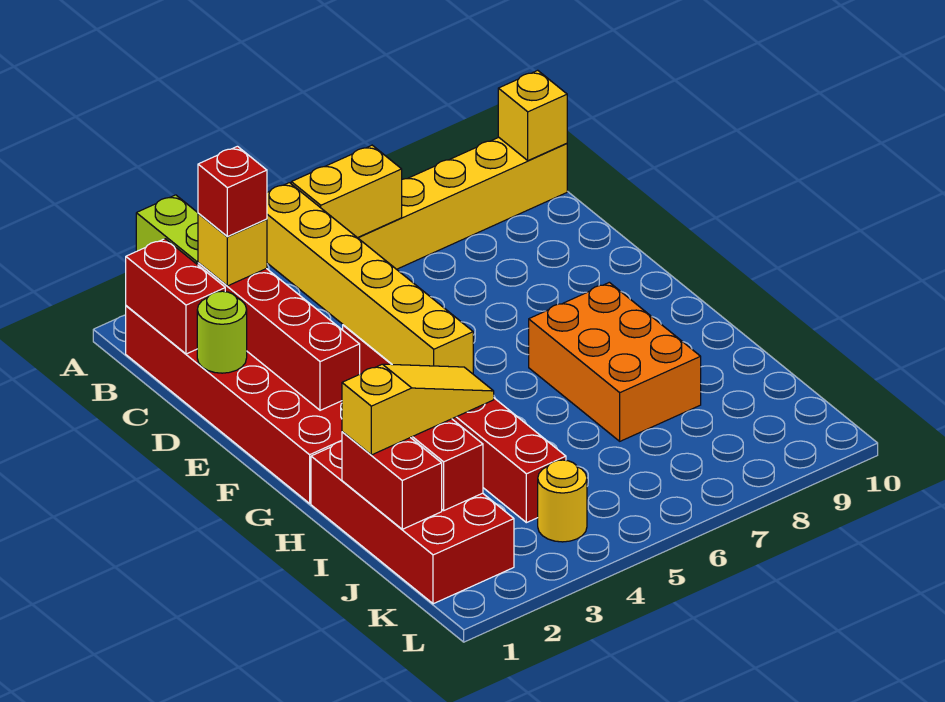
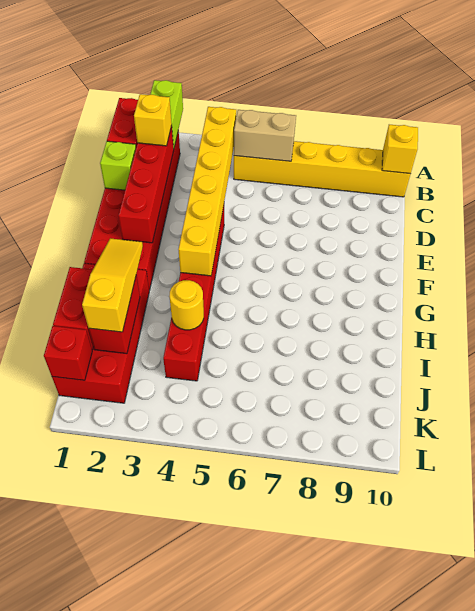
yellow 1x2 brick [291,145,402,238] -> tan 1x2 brick [234,110,296,161]
red 1x1 brick [198,146,267,237] -> red 1x1 brick moved to [44,326,92,380]
lime 1x1 round brick [197,291,247,373] -> lime 1x1 brick [100,141,136,190]
orange 2x3 brick [529,282,701,441] -> none
yellow 1x3 slope [342,364,494,455] -> yellow 1x3 slope turned to [82,238,143,332]
yellow 1x1 round brick [538,460,587,542] -> yellow 1x1 round brick moved to [169,280,204,330]

